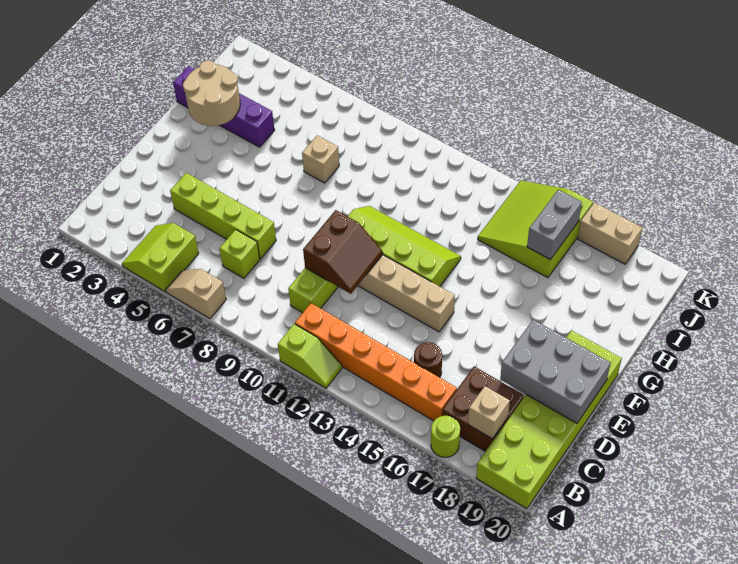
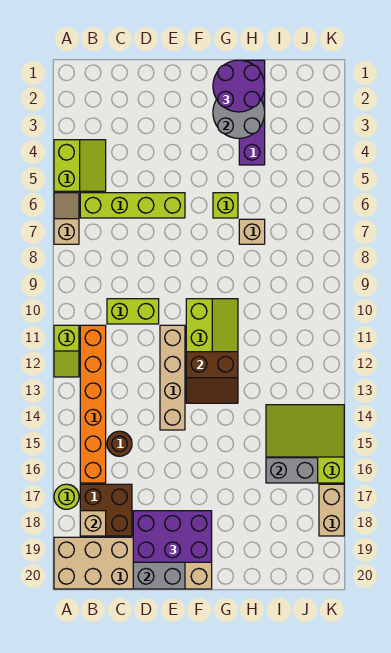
lime 2x2 slope [122,223,199,292] -> lime 2x2 slope turned to [54,140,106,191]
lime 2x6 brick [476,330,622,509] -> tan 2x6 brick [54,537,212,589]
lime 1x1 brick [219,230,260,278] -> lime 1x1 brick moved to [213,193,238,218]
lime 1x4 brick [170,173,276,259] -> lime 1x4 brick turned to [80,193,185,218]
brown 2x2 slope [303,210,383,294] -> brown 2x2 slope moved to [186,352,238,403]
none -> purple 2x3 brick [133,511,212,562]
none -> purple 2x2 round brick [213,60,265,112]
tan 2x2 round brick [183,60,240,126] -> grey 2x2 round brick [213,100,265,138]

